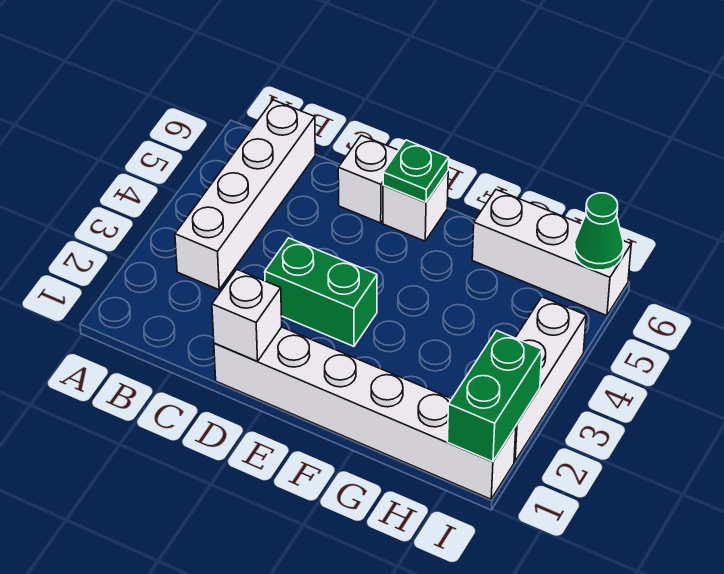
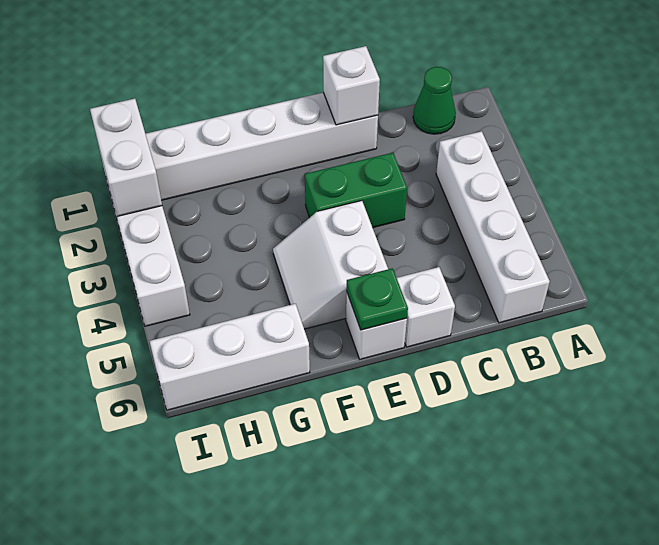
none -> white 2x2 slope [273,201,388,329]
green 1x2 brick [447,331,542,462] -> white 1x2 brick [90,99,162,216]
green 1x1 cone [574,193,624,270] -> green 1x1 cone moved to [413,67,456,134]

